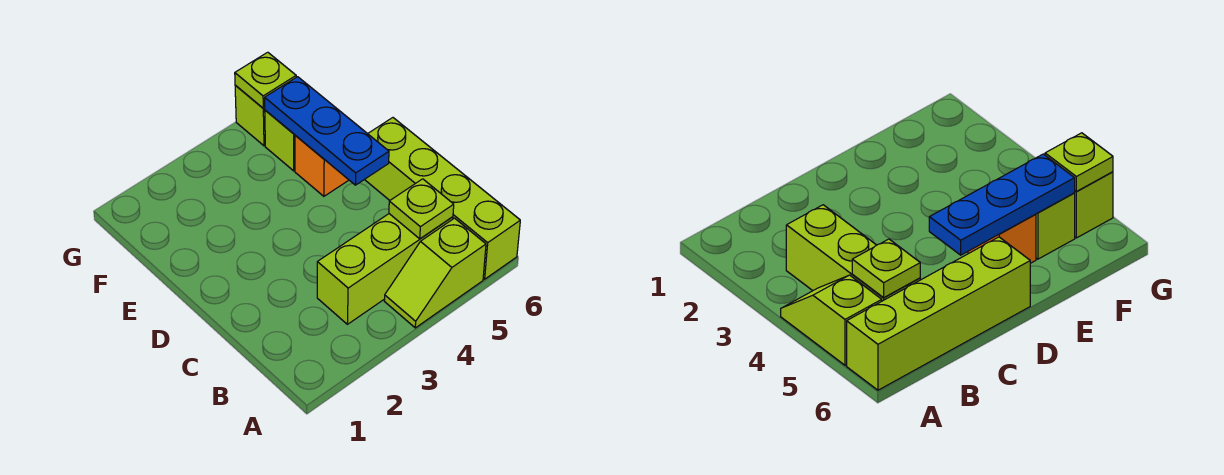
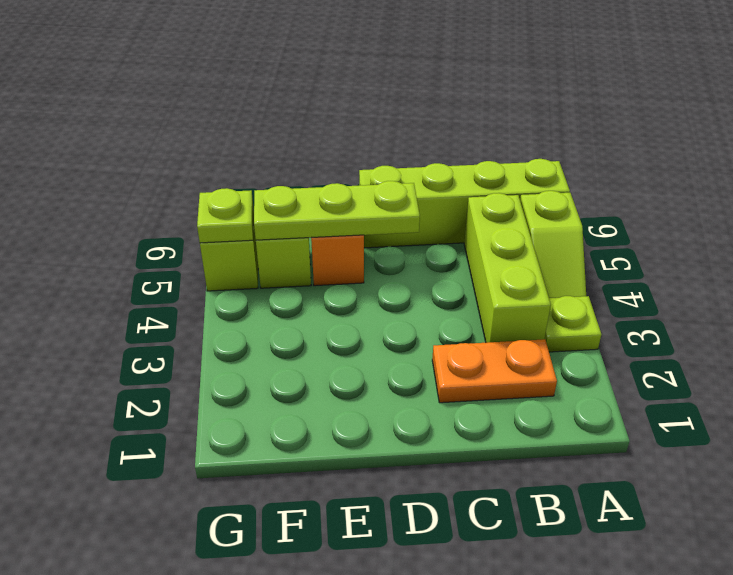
none -> orange 1x2 plate [432,339,557,403]
lime 1x1 plate [389,179,454,239] -> lime 1x1 plate moved to [545,296,601,352]
blue 1x3 plate [265,77,389,185] -> lime 1x3 plate [254,181,420,240]

